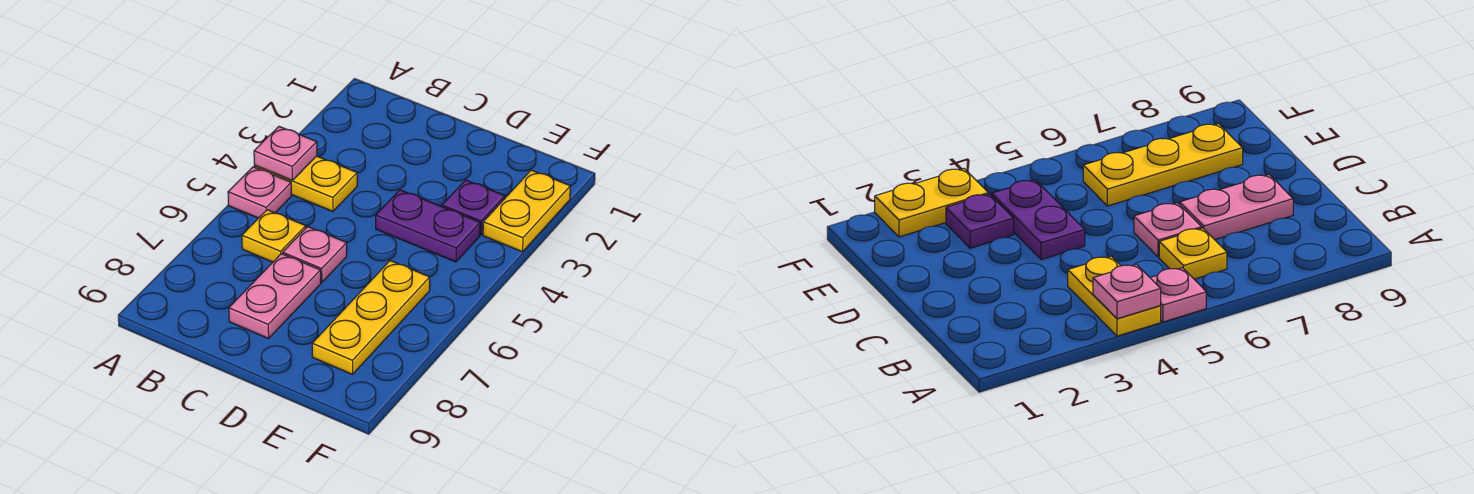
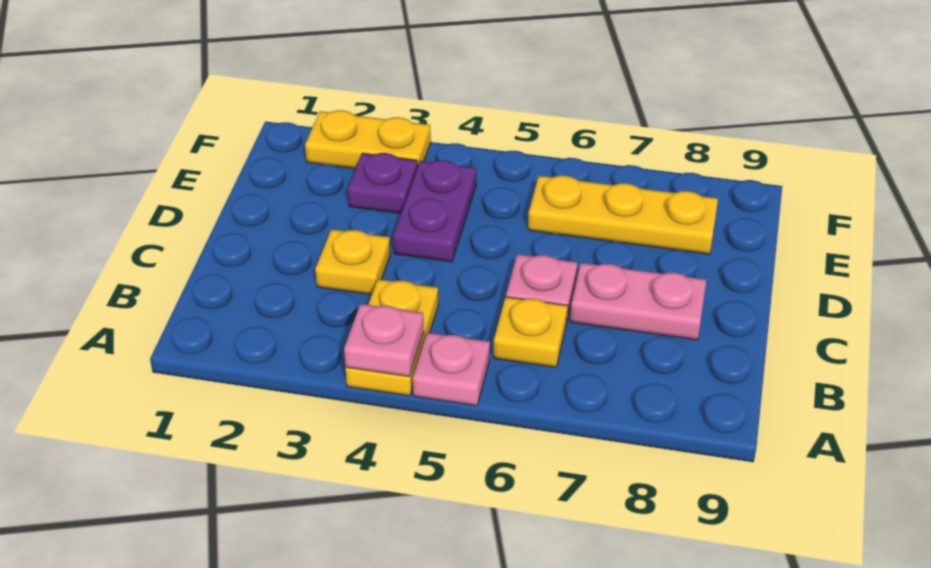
none -> yellow 1x1 plate [315,229,390,295]

